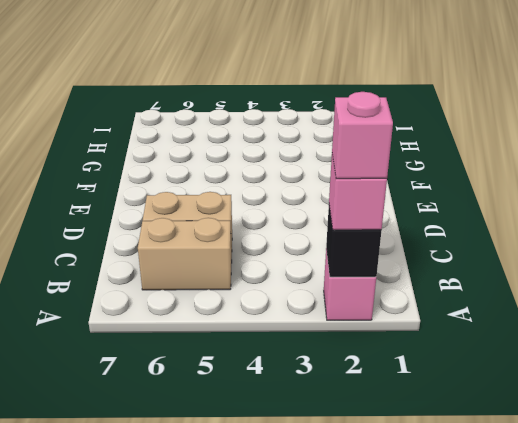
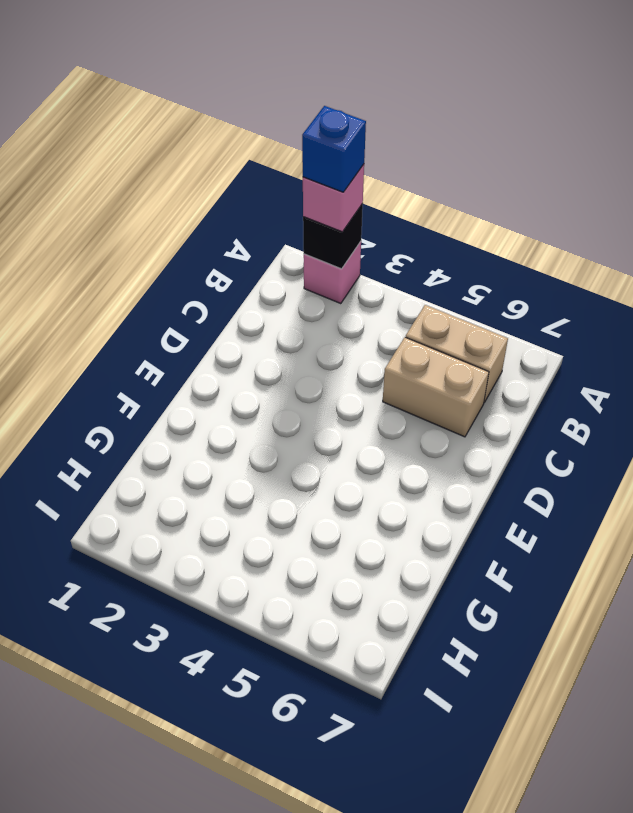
pink 1x1 brick [332,92,393,179] -> blue 1x1 brick [302,106,366,192]

